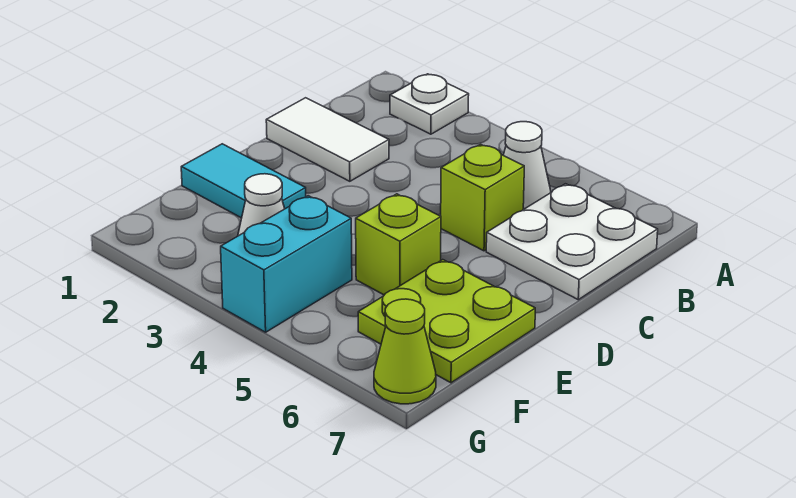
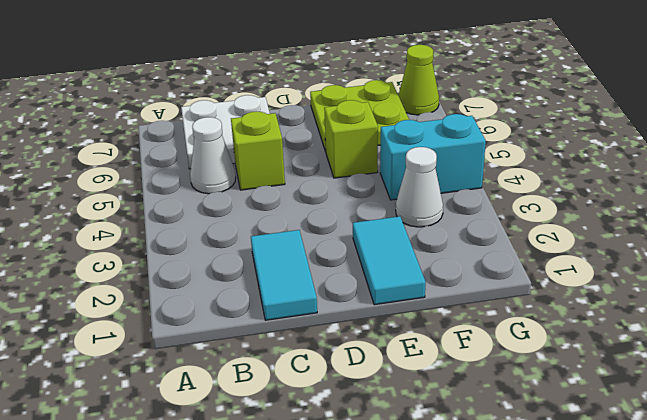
white 1x1 plate [390,74,469,134] -> none
white 1x2 tile [266,98,389,181] -> cyan 1x2 tile [251,230,317,320]

